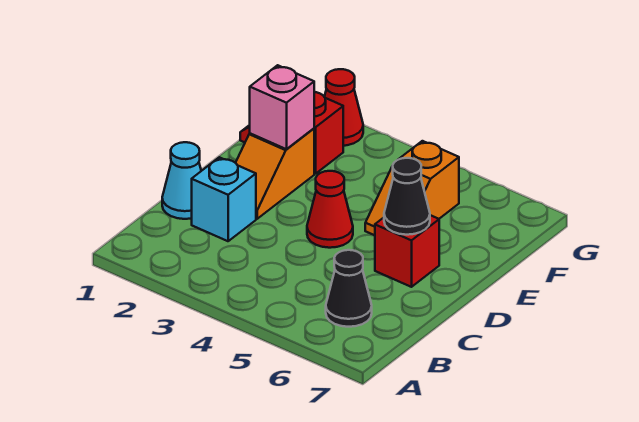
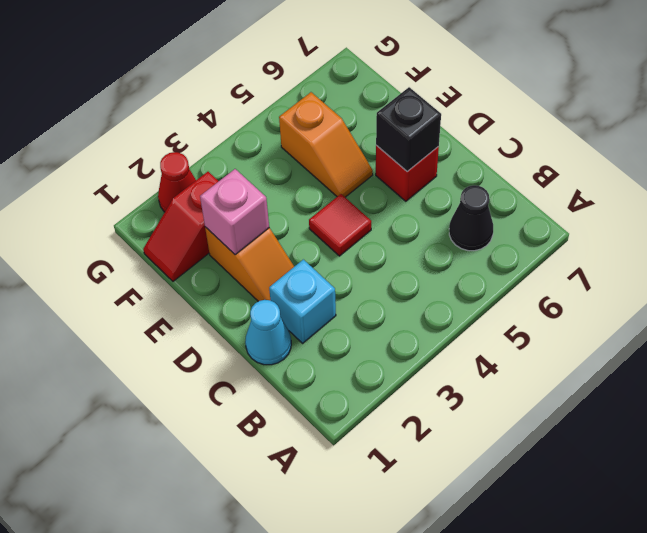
red 1x1 cone [307,171,353,248] -> red 1x1 tile [309,194,371,256]
black 1x1 cone [384,158,430,235] -> black 1x1 brick [376,87,441,171]

